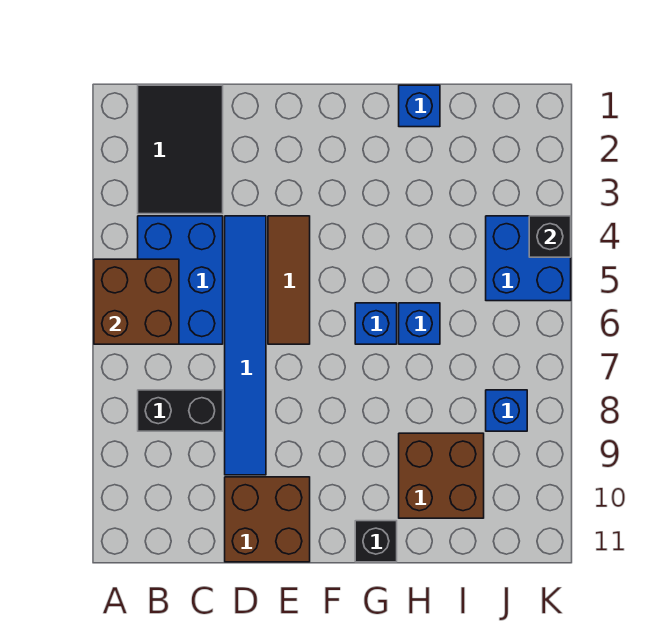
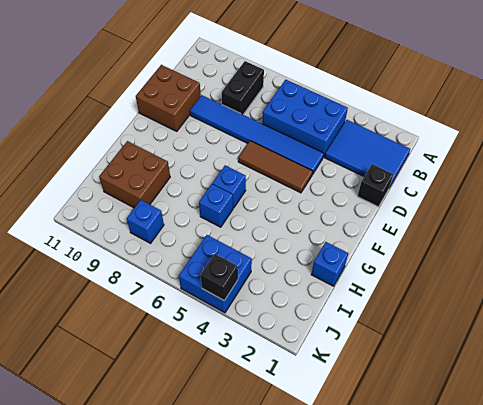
brown 2x2 brick [94,259,179,344] -> none
black 2x3 tile [138,85,223,214] -> blue 2x3 tile [325,120,410,188]
black 1x1 brick [355,521,397,562] -> black 1x1 brick moved to [357,164,394,207]

